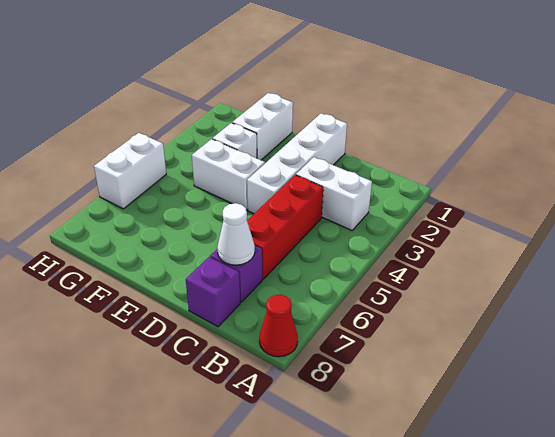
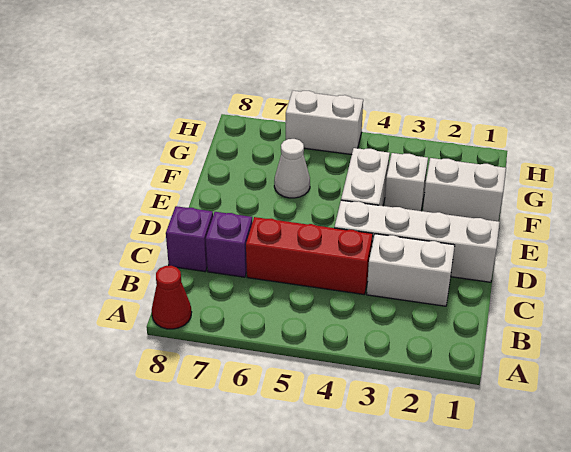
white 1x2 brick [296,157,372,230] -> white 1x2 brick turned to [367,234,455,306]
white 1x1 cone [217,203,255,265] -> white 1x1 cone moved to [274,139,310,198]

